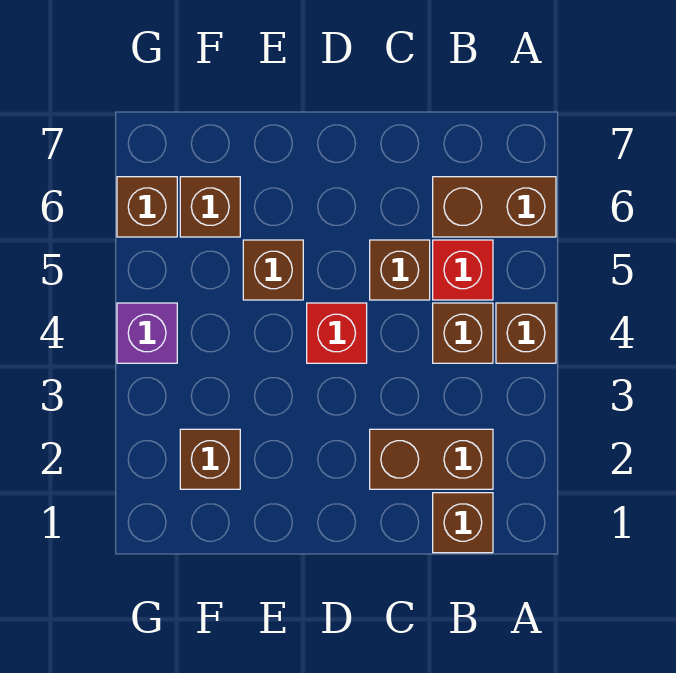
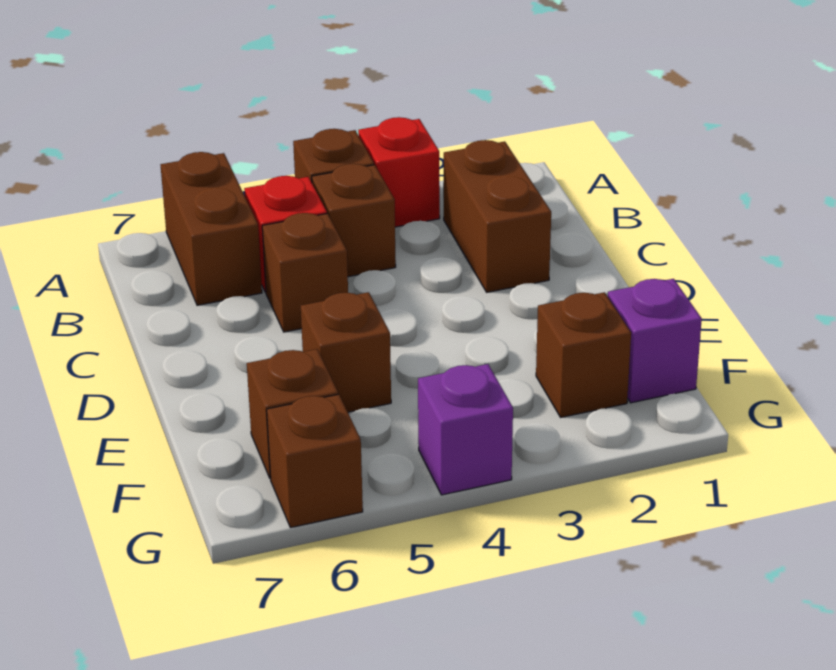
brown 1x1 brick [433,493,493,553] -> none
red 1x1 brick [307,303,367,363] -> red 1x1 brick moved to [358,117,440,227]
none -> purple 1x1 brick [608,279,702,403]

